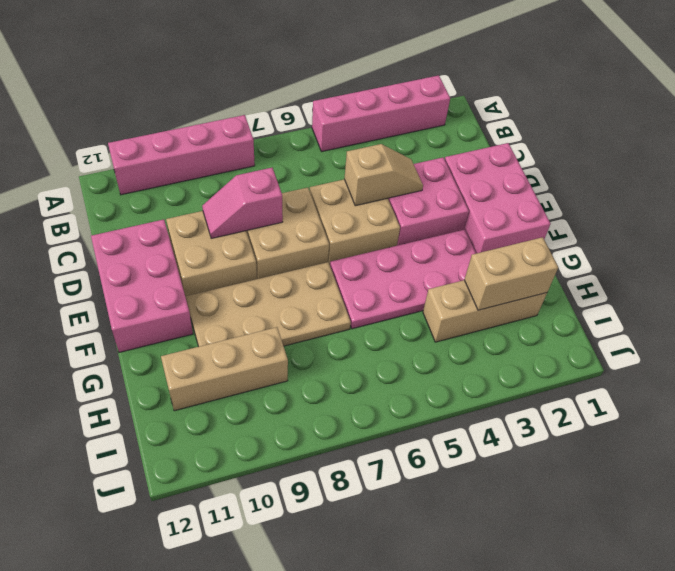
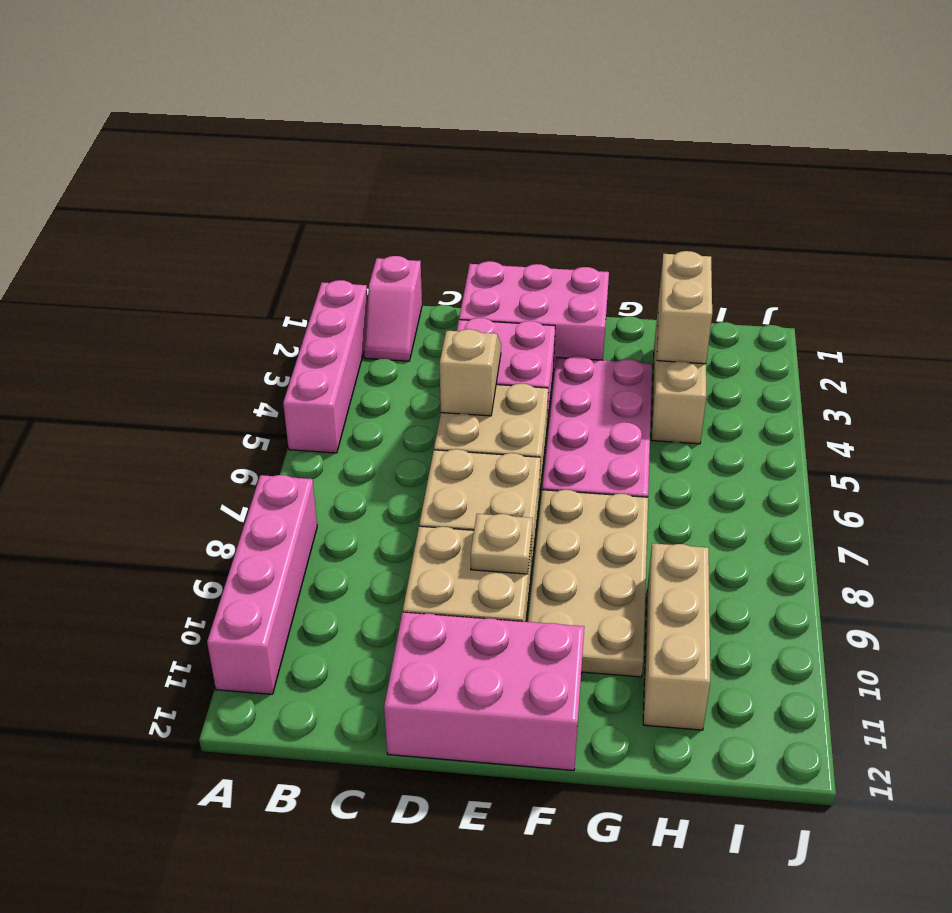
pink 1x2 slope [202,168,283,239] -> pink 1x2 slope moved to [364,256,422,361]
none -> tan 1x1 plate [471,514,533,574]

